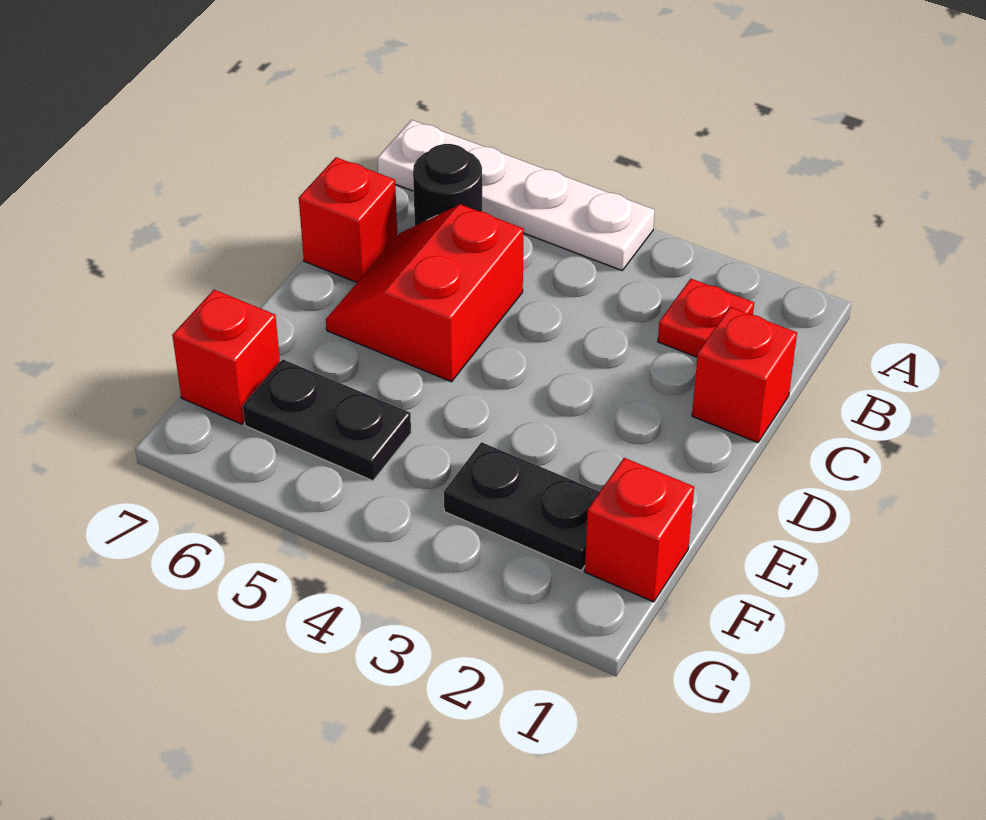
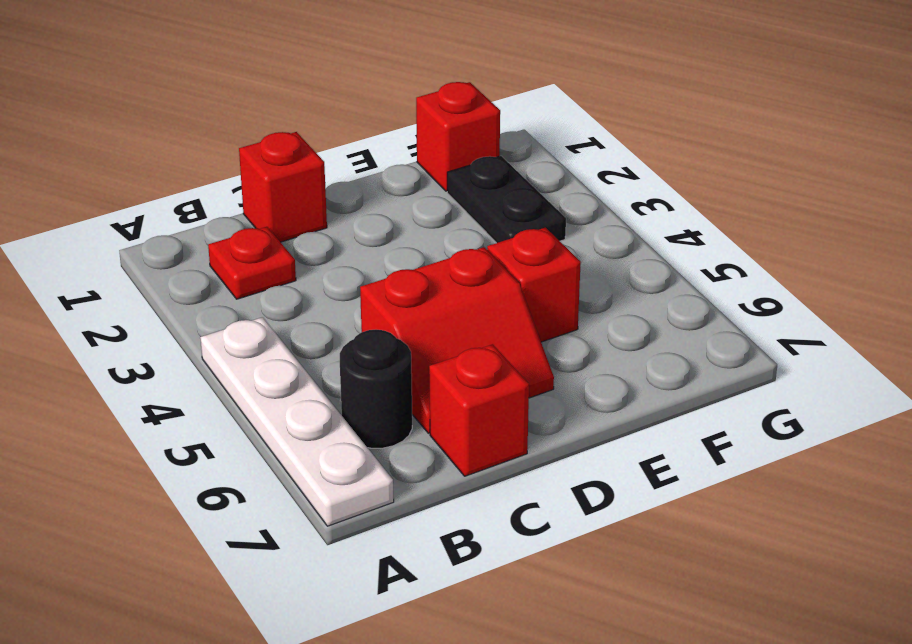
black 1x2 plate [243,359,411,481] -> none
red 1x1 brick [172,290,280,424] -> red 1x1 brick moved to [487,228,581,342]

